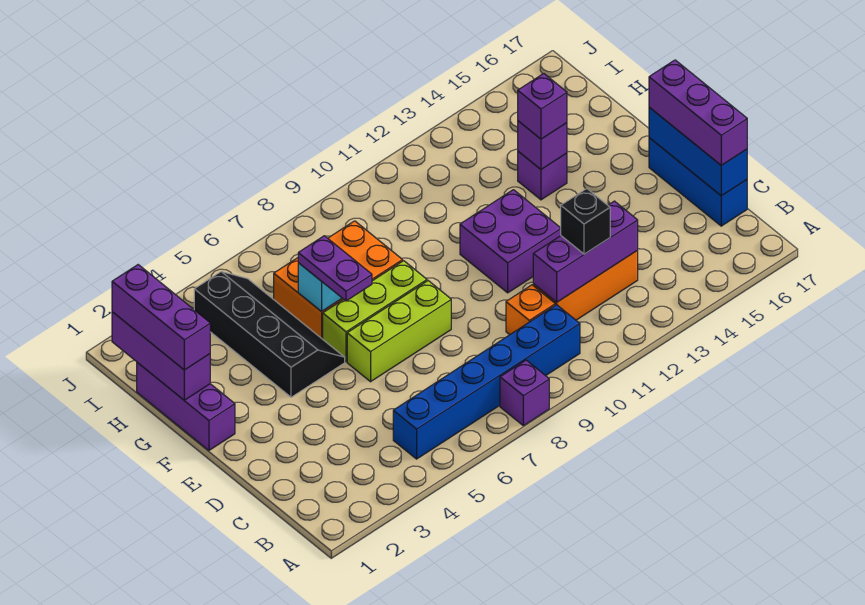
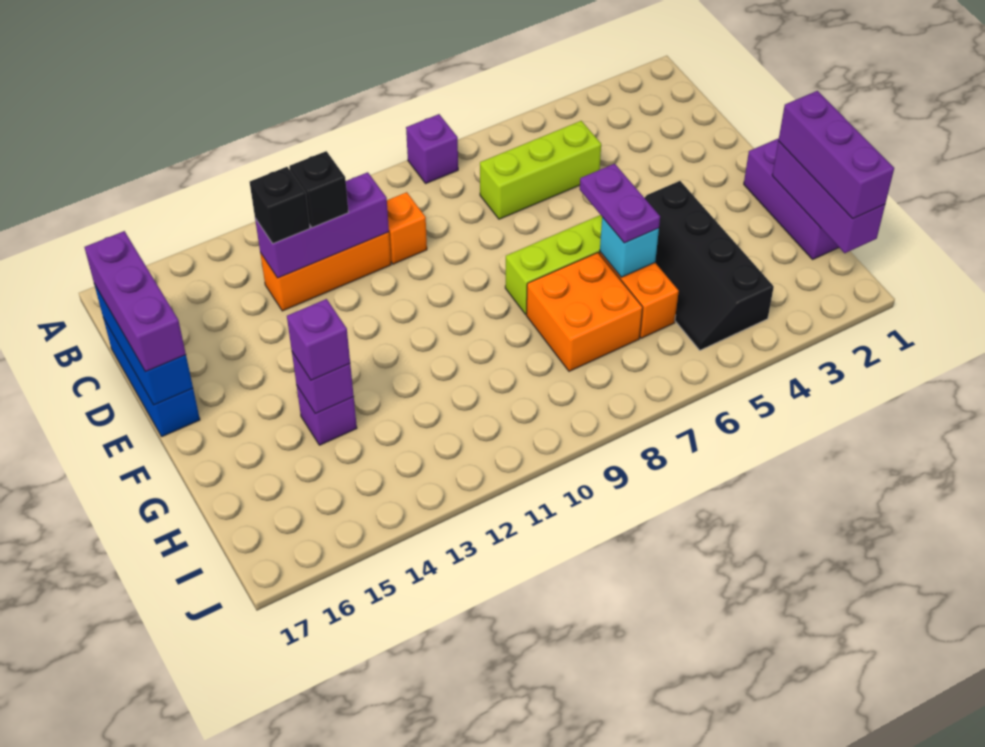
blue 1x6 brick [393,305,580,459] -> none
none -> black 1x1 brick [250,167,310,244]
lime 1x3 brick [347,281,451,382] -> lime 1x3 brick moved to [480,121,601,219]
purple 2x2 brick [460,190,561,293] -> none

